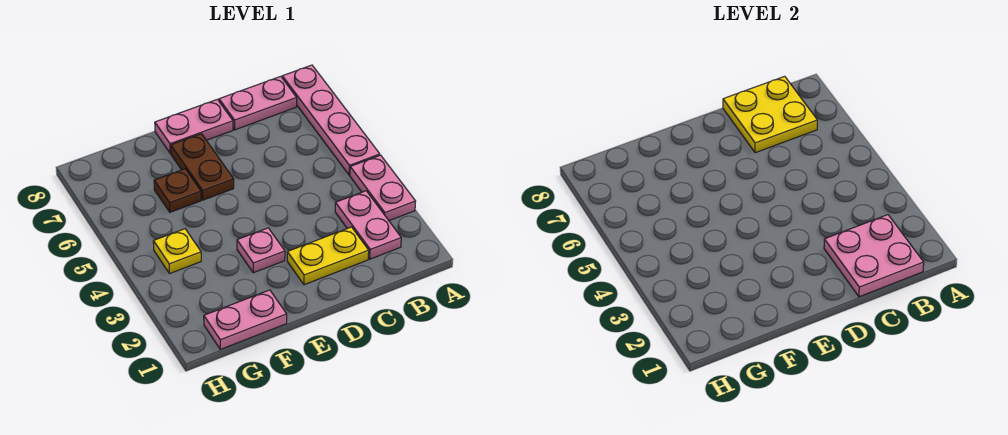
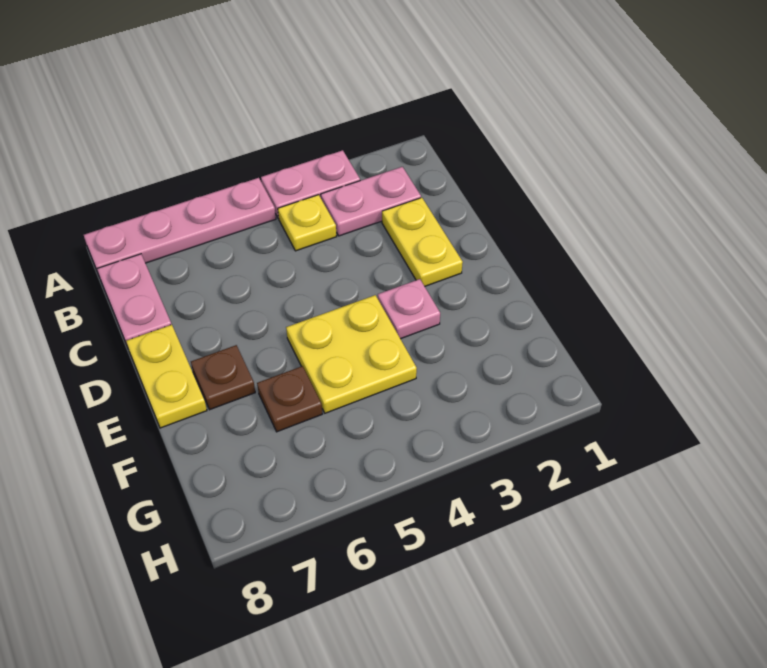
pink 2x2 plate [824,215,924,297] -> none
yellow 2x2 plate [723,76,817,153] -> yellow 2x2 plate moved to [286,295,417,413]
pink 1x2 plate [155,99,233,153] -> yellow 1x2 plate [126,325,207,428]
brown 1x2 plate [171,134,234,200] -> brown 1x1 plate [191,345,255,410]
pink 1x2 plate [204,290,287,349] -> none
yellow 1x1 plate [153,229,201,274] -> yellow 1x1 plate moved to [278,195,337,251]

